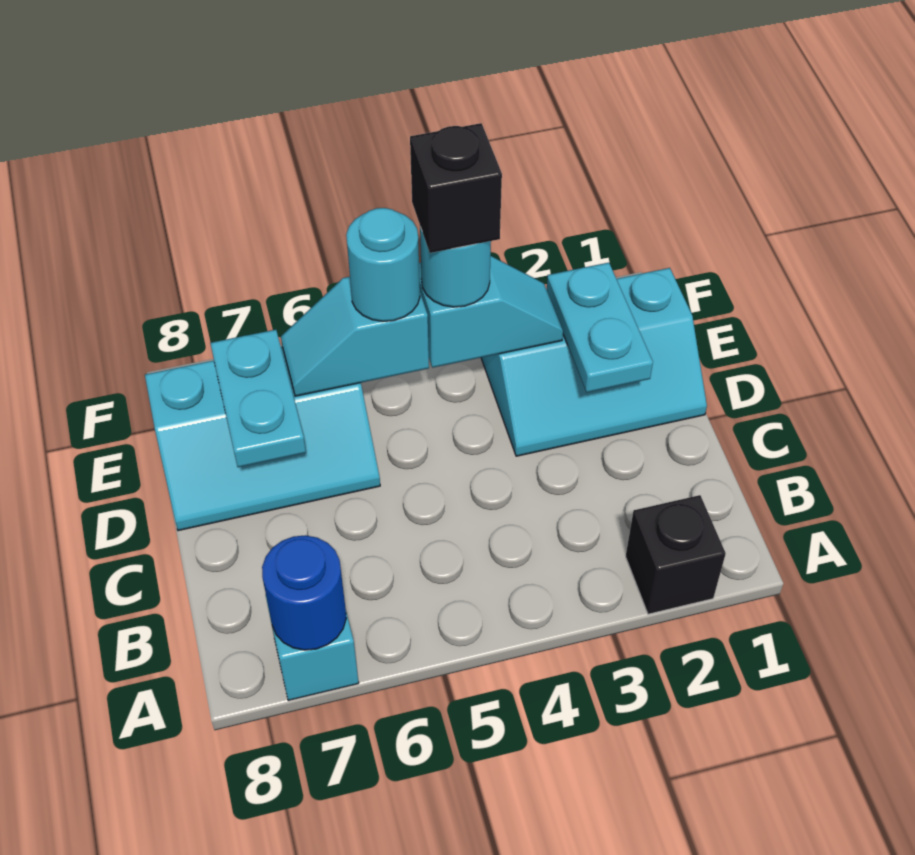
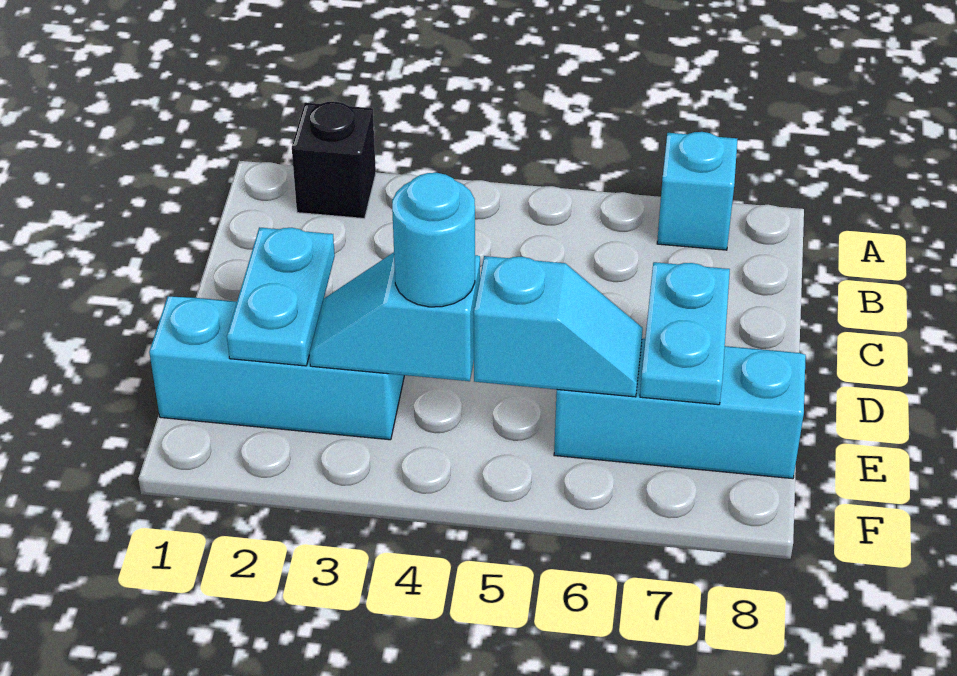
blue 1x1 round brick [262,535,346,650] -> none
black 1x1 brick [410,123,502,253] -> none
cyan 1x1 round brick [346,208,420,321] -> none

